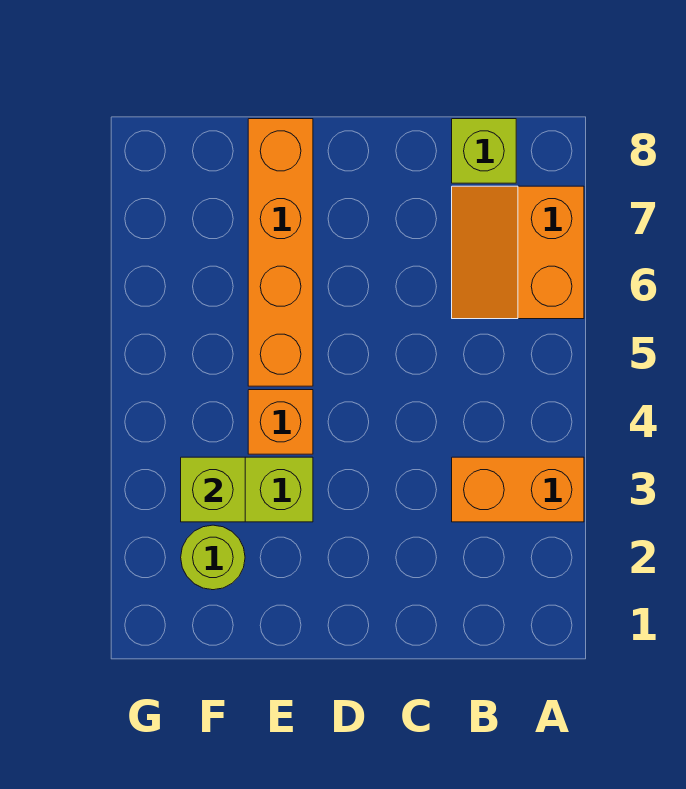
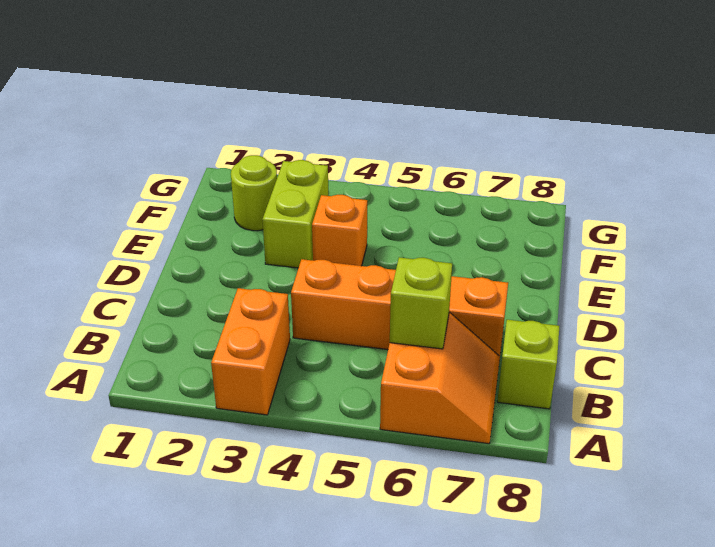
orange 2x2 slope [452,186,584,319] -> orange 2x2 slope turned to [380,313,500,444]
orange 1x4 brick [248,119,313,386] -> orange 1x4 brick moved to [291,259,508,356]
lime 1x1 brick [181,457,245,522] -> lime 1x1 brick moved to [390,257,452,349]

